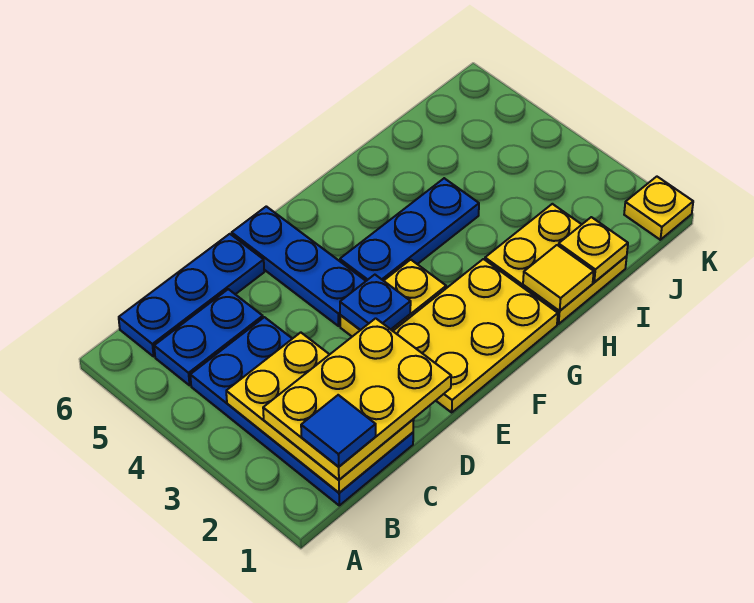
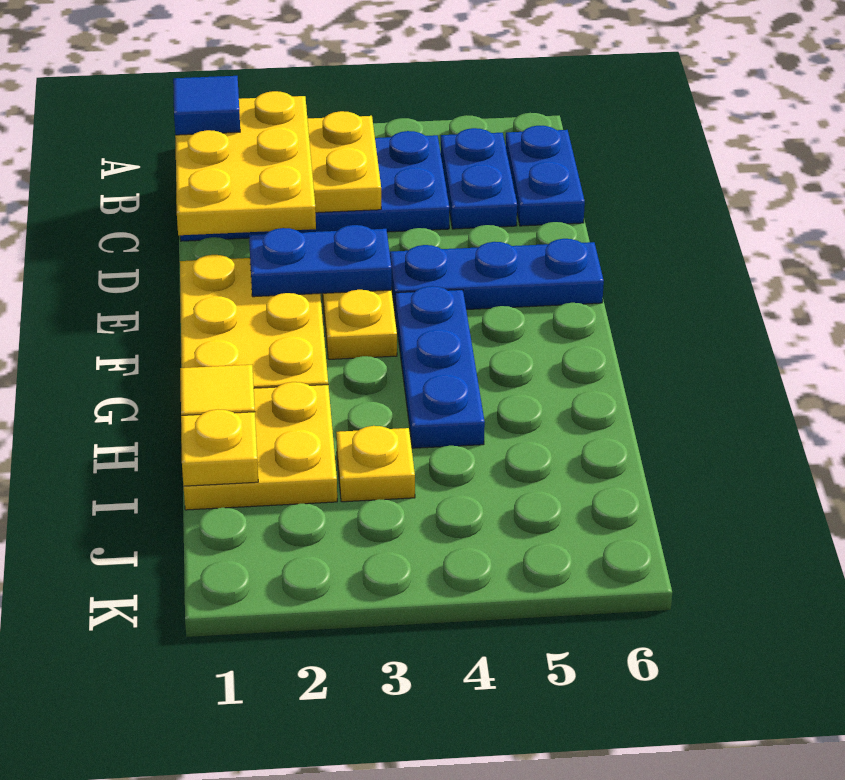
blue 1x3 plate [119,234,264,356] -> blue 1x2 plate [505,126,585,226]
blue 1x1 plate [340,275,411,330] -> blue 1x2 plate [249,225,392,297]
yellow 1x1 plate [624,177,693,240] -> yellow 1x1 plate moved to [336,426,415,502]

